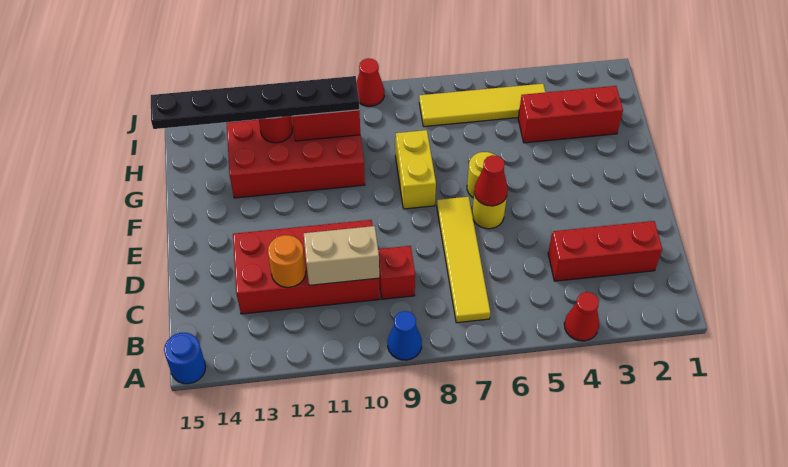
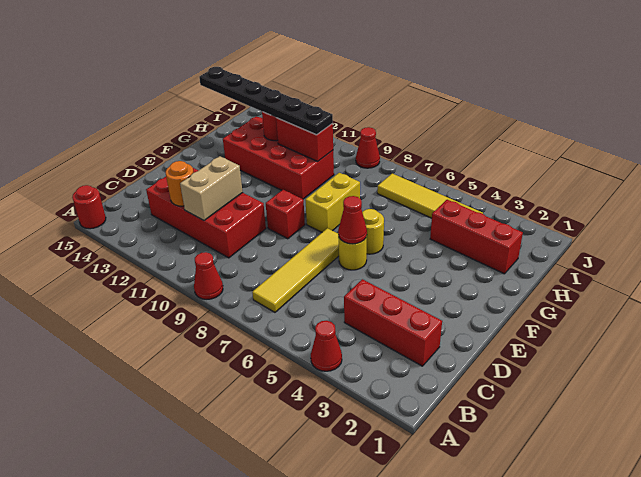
blue 1x1 cone [388,311,422,360] -> red 1x1 cone [194,252,223,299]
blue 1x1 round brick [164,333,206,384] -> red 1x1 round brick [72,185,106,229]
red 1x1 brick [378,246,415,299] -> red 1x1 brick moved to [266,190,305,239]
tan 1x2 brick [304,226,379,285] -> tan 1x2 brick turned to [180,156,243,220]

